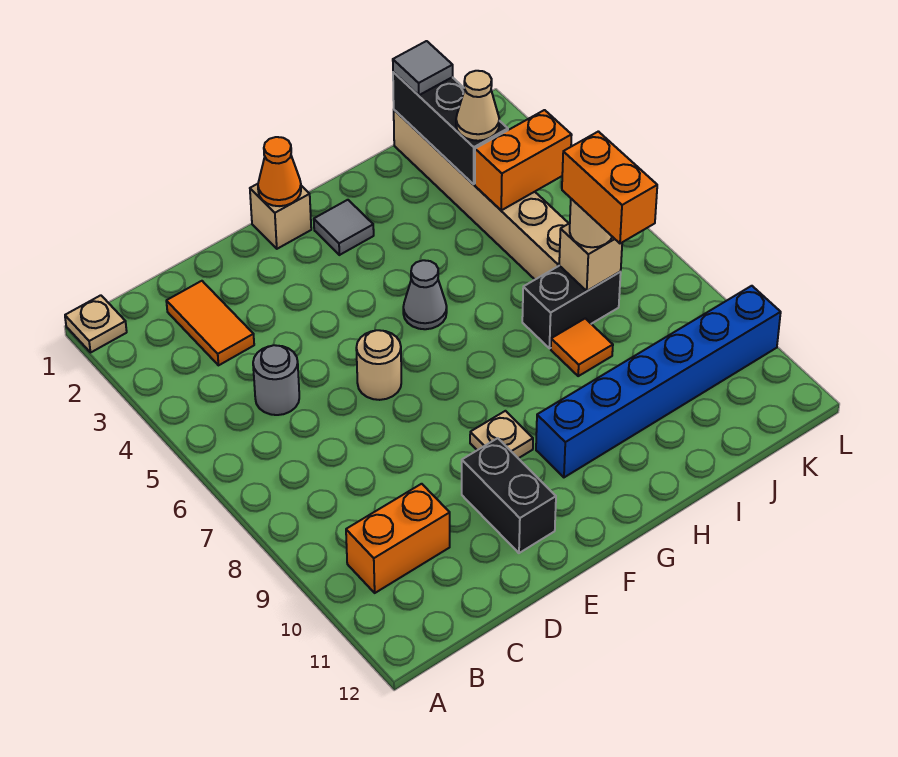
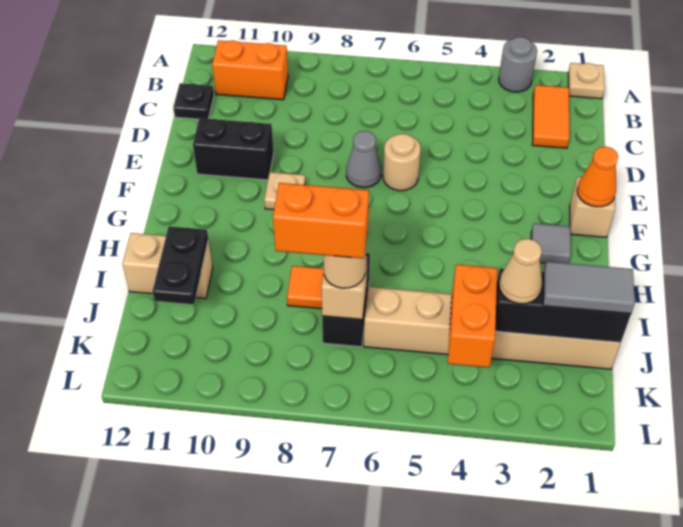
orange 1x2 brick [346,484,450,593] -> orange 1x2 brick turned to [212,40,288,100]
orange 1x2 tile [166,281,254,365] -> orange 1x2 tile turned to [532,85,569,148]
grey 1x1 round brick [253,345,299,415] -> grey 1x1 round brick moved to [499,37,537,92]
none -> black 1x1 plate [173,83,214,119]
grey 1x1 cone [403,260,447,329] -> grey 1x1 cone moved to [346,131,381,188]
blue 1x6 brick [536,286,781,477] -> none
none -> tan 1x2 brick [122,233,213,298]
none -> black 1x2 plate [152,226,208,304]
grey 1x1 tile [393,41,453,95] -> grey 1x2 tile [543,262,635,314]

